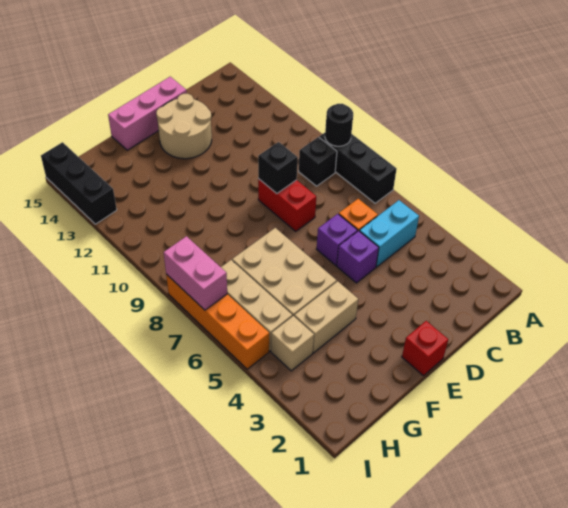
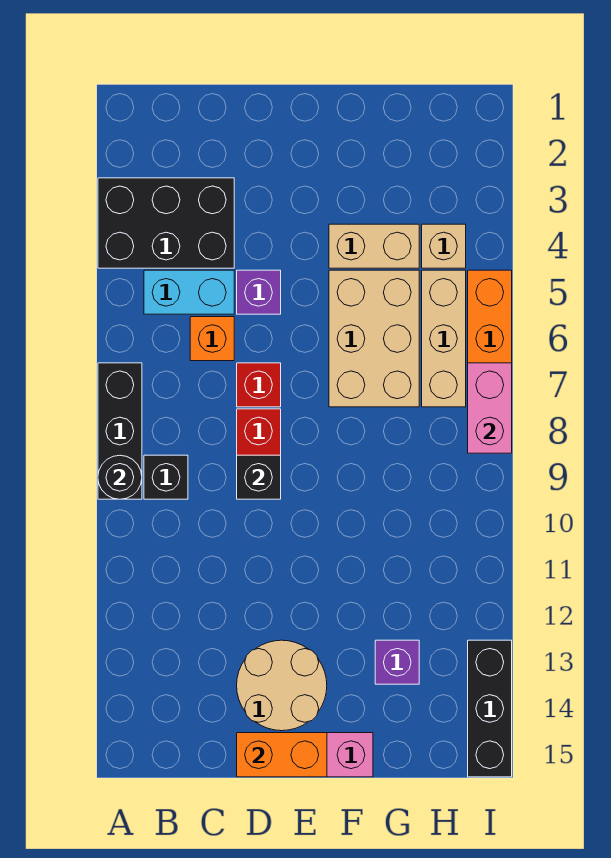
none -> black 2x3 brick [98,178,234,268]
purple 1x1 brick [317,214,358,265] -> purple 1x1 brick moved to [375,640,419,684]
none -> orange 1x2 brick [237,733,327,777]
red 1x1 brick [402,321,448,376] -> red 1x1 brick moved to [237,363,281,407]

